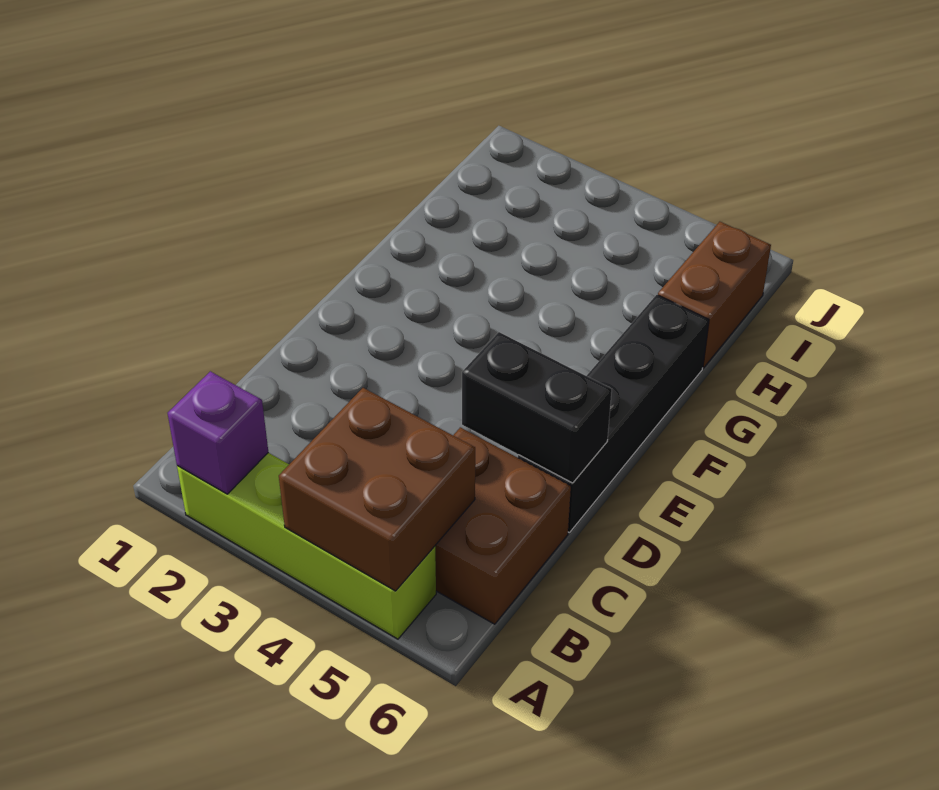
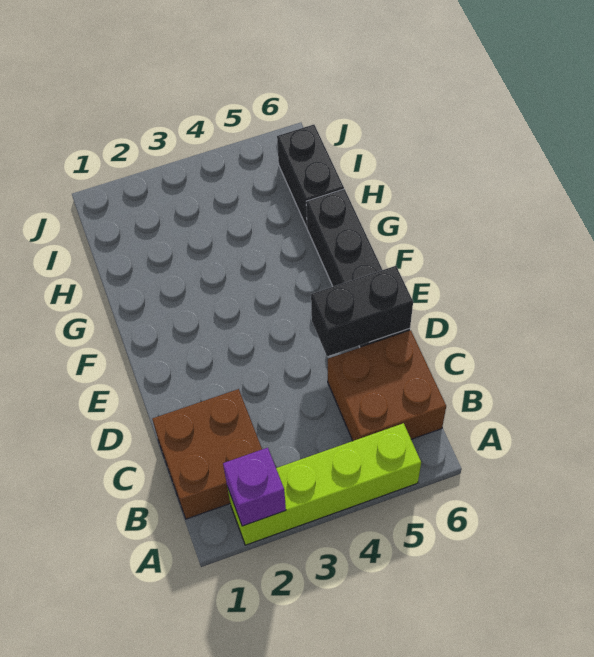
brown 2x2 brick [279,388,475,591] -> brown 2x2 brick moved to [152,389,262,519]
brown 1x2 brick [658,222,771,368] -> black 1x2 brick [277,125,344,227]

